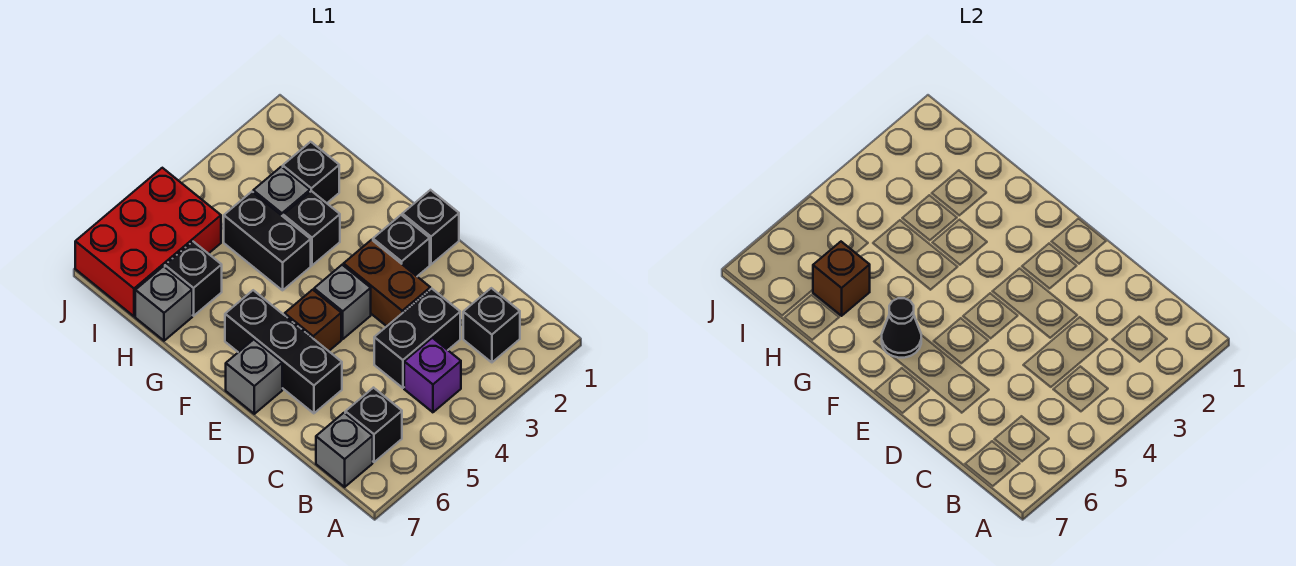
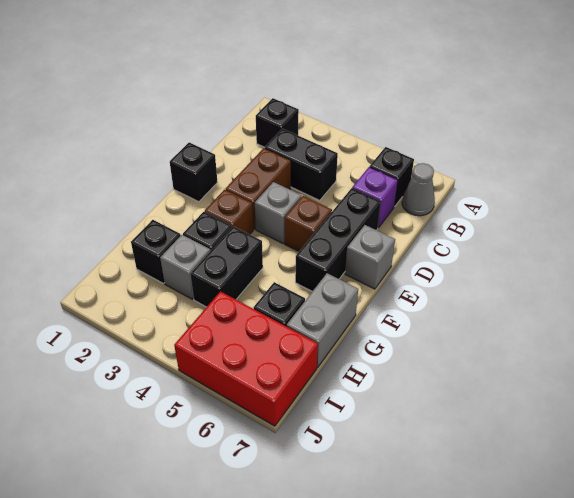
purple 1x1 brick [404,338,461,412] -> purple 1x1 brick moved to [352,167,398,228]
grey 1x1 brick [316,413,373,487] -> grey 1x1 cone [402,163,435,216]
black 1x1 brick [373,215,430,276] -> none
black 1x1 cone [882,298,921,358] -> none
brown 1x1 brick [813,242,870,316] -> brown 1x1 brick moved to [205,190,253,234]
grey 1x1 brick [135,266,192,341] -> grey 1x2 brick [287,273,358,367]

